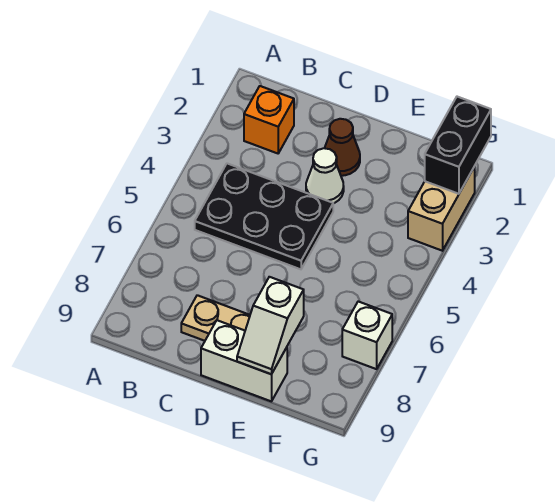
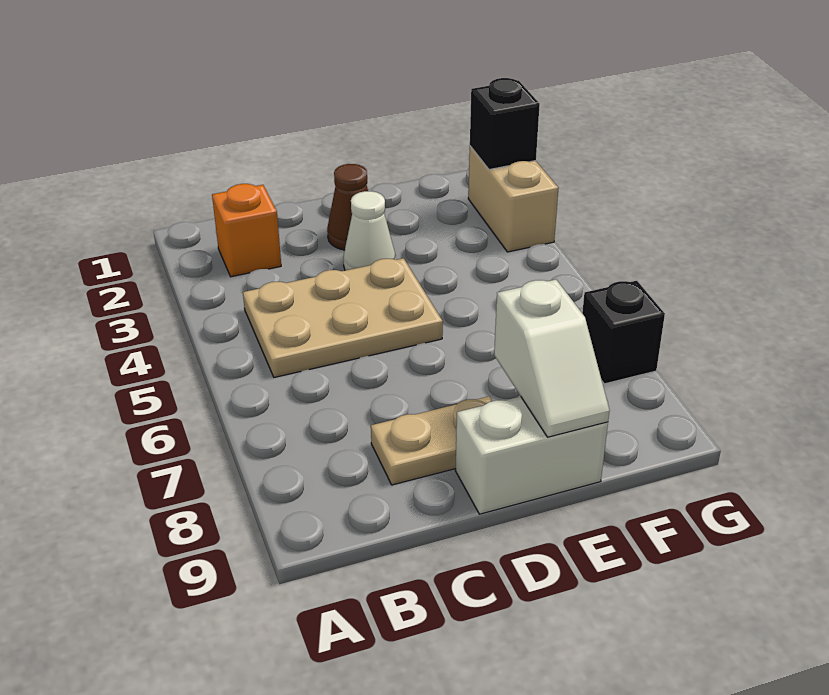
black 2x3 plate [195,163,333,269] -> tan 2x3 plate [243,258,443,377]
black 1x2 brick [425,97,491,194] -> black 1x1 brick [470,78,540,170]
white 1x1 brick [342,301,392,369] -> black 1x1 brick [582,281,665,384]

